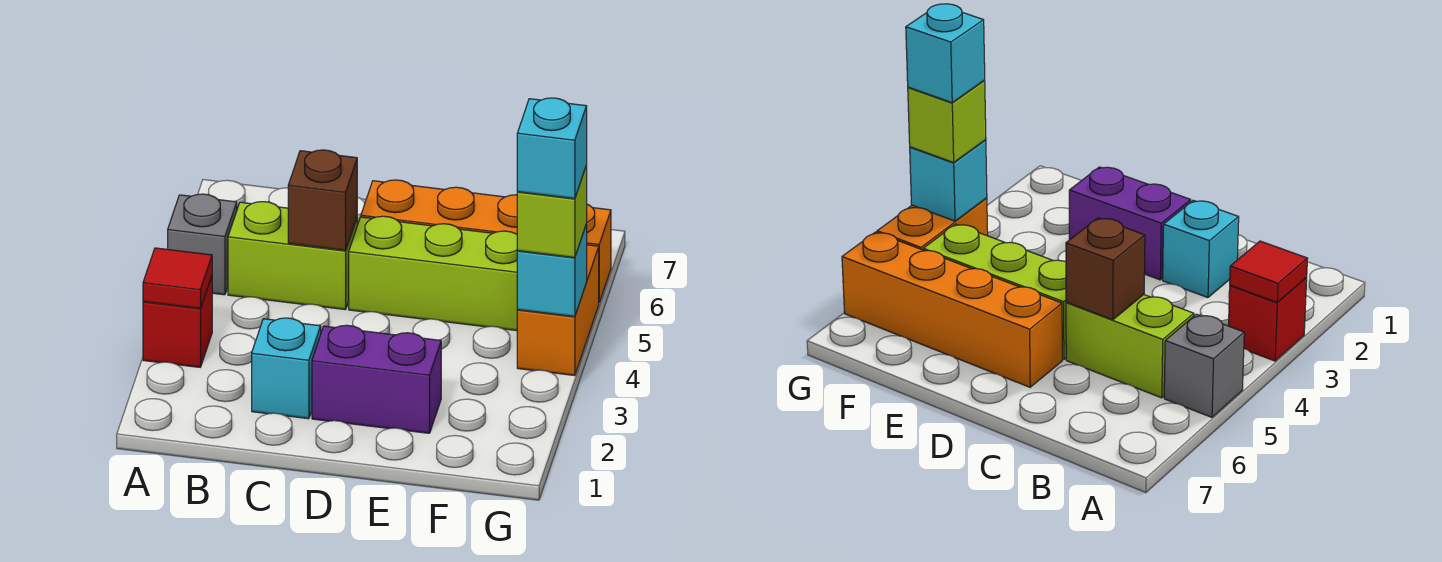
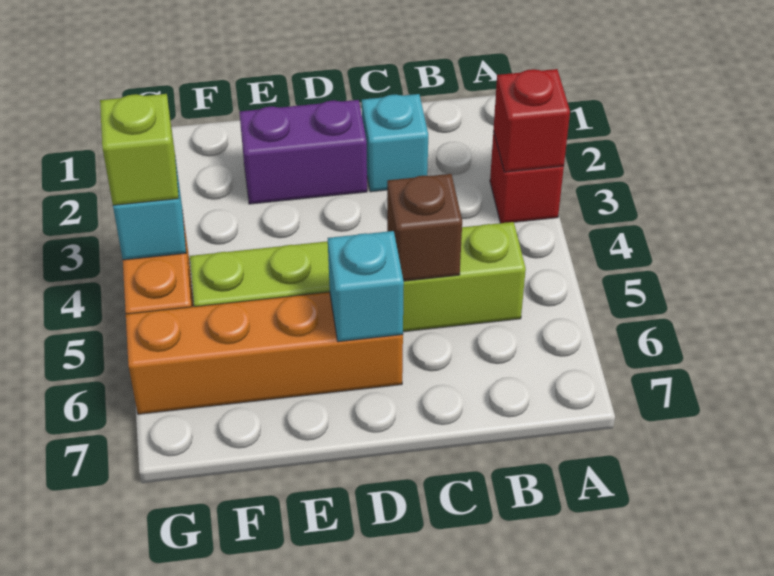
red 1x1 tile [143,248,212,309] -> red 1x1 brick [494,69,570,172]
grey 1x1 brick [168,194,237,295] -> none
cyan 1x1 brick [517,98,587,199] -> cyan 1x1 brick moved to [328,231,404,342]

